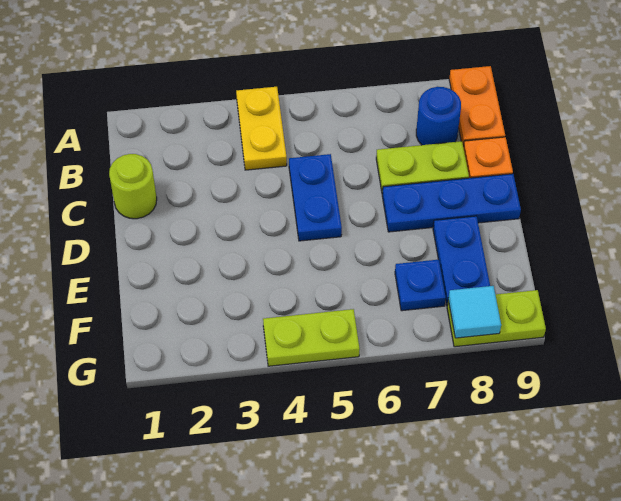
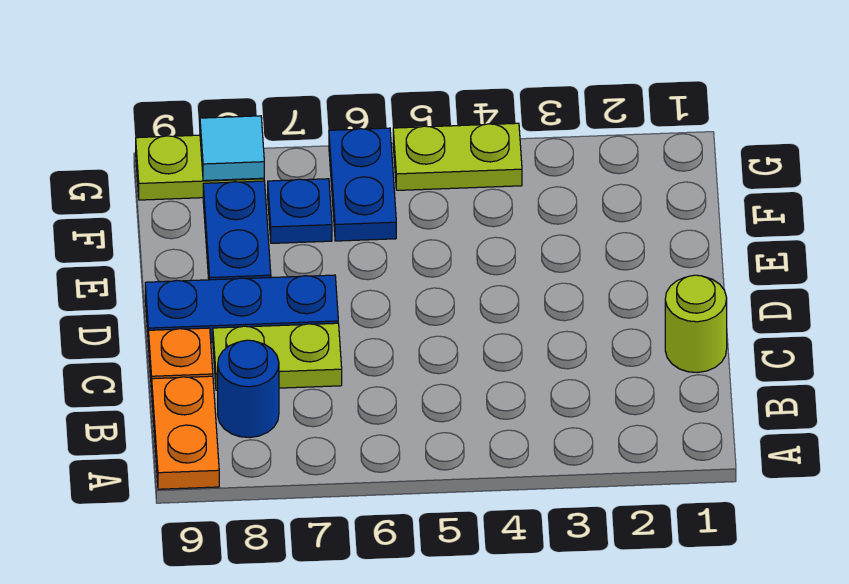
yellow 1x2 plate [236,87,287,170] -> none
blue 1x2 plate [289,154,342,241] -> blue 1x2 plate moved to [329,128,396,241]

